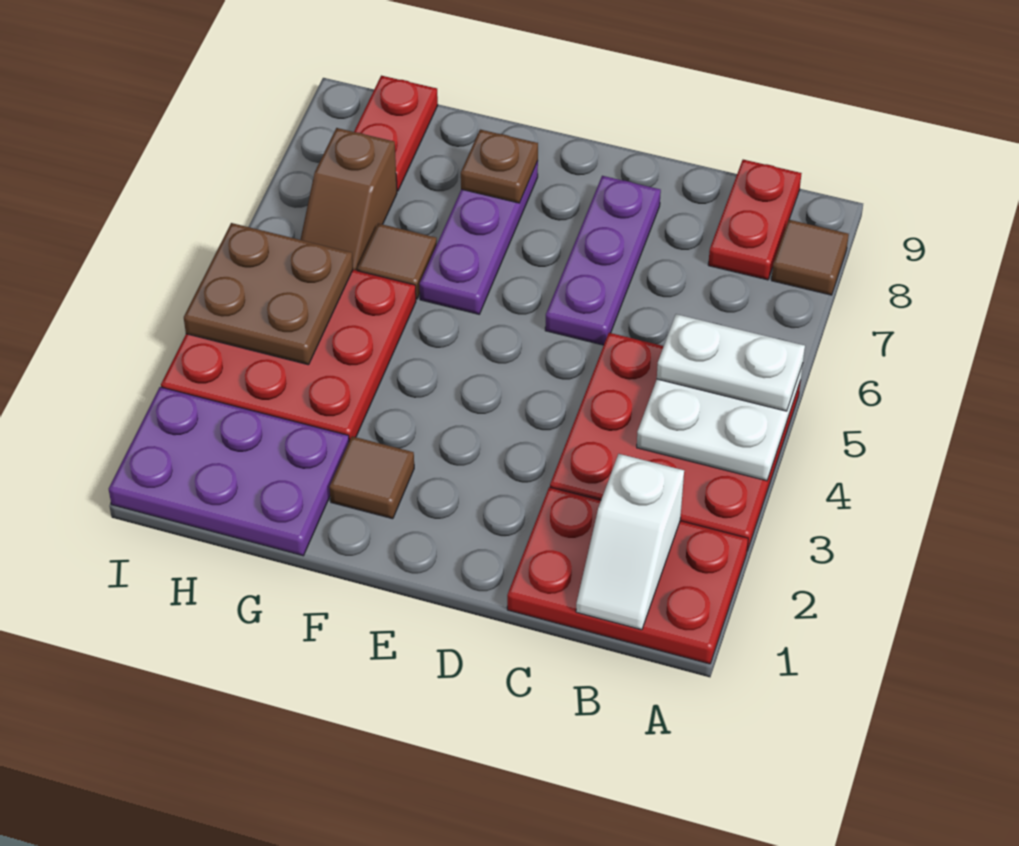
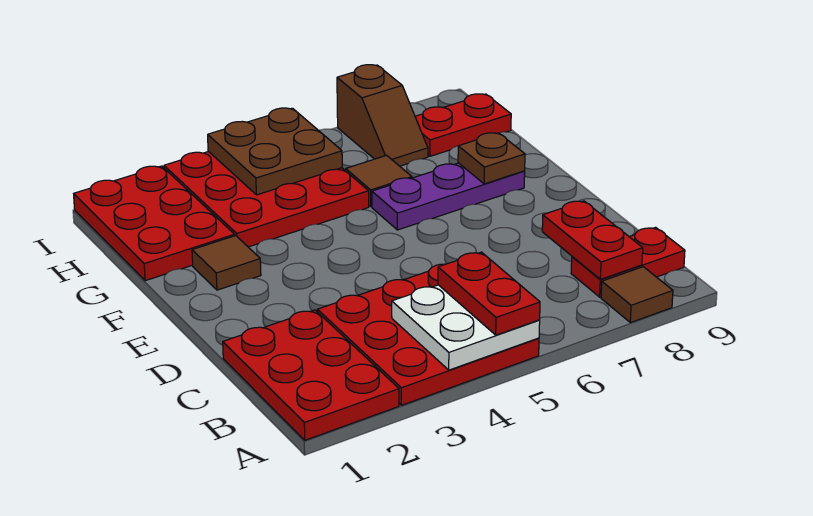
white 1x2 plate [657,314,805,411] -> red 1x2 plate [438,252,540,335]
white 1x2 slope [576,454,684,630] -> none
none -> red 1x2 plate [542,201,643,279]
purple 1x3 plate [545,176,661,345] -> none
purple 2x3 plate [109,387,349,556] -> red 2x3 plate [74,166,235,281]
brown 1x2 slope [300,128,397,271] -> brown 1x2 slope turned to [337,65,428,166]

